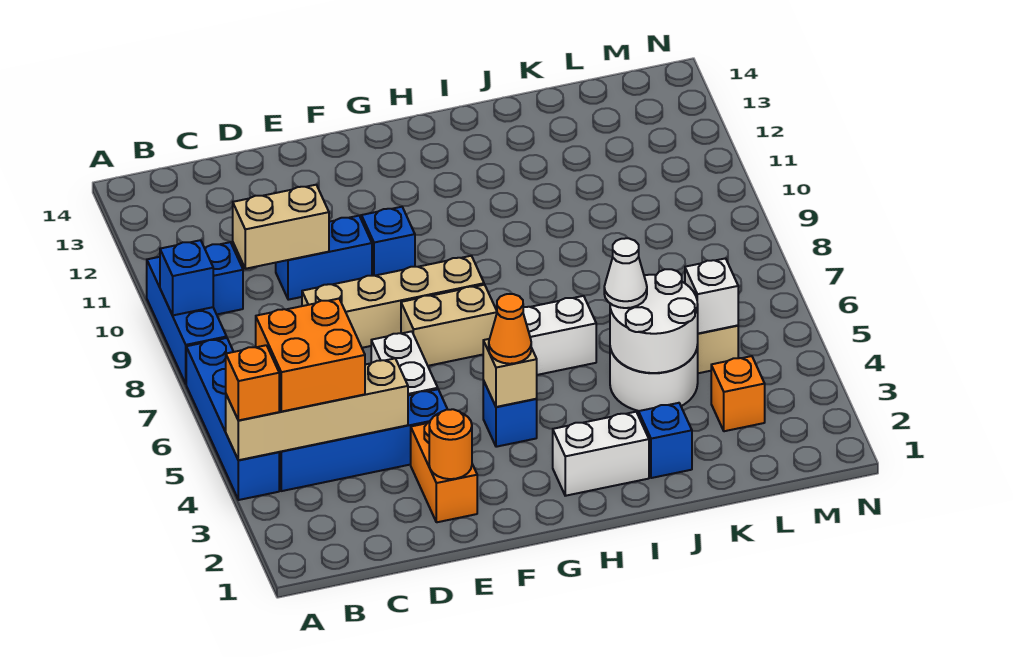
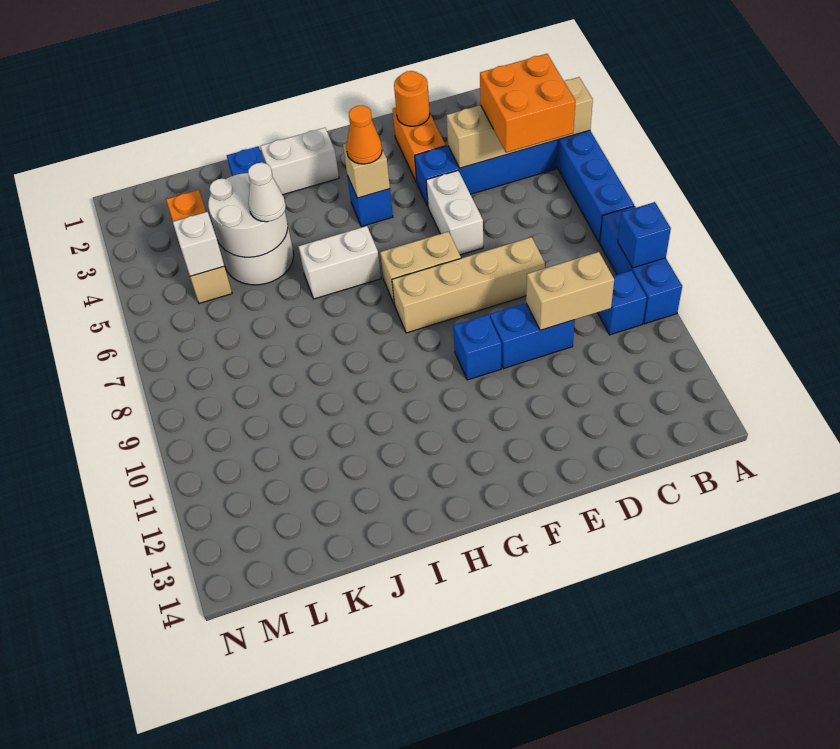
orange 1x1 brick [226,345,279,420] -> none

